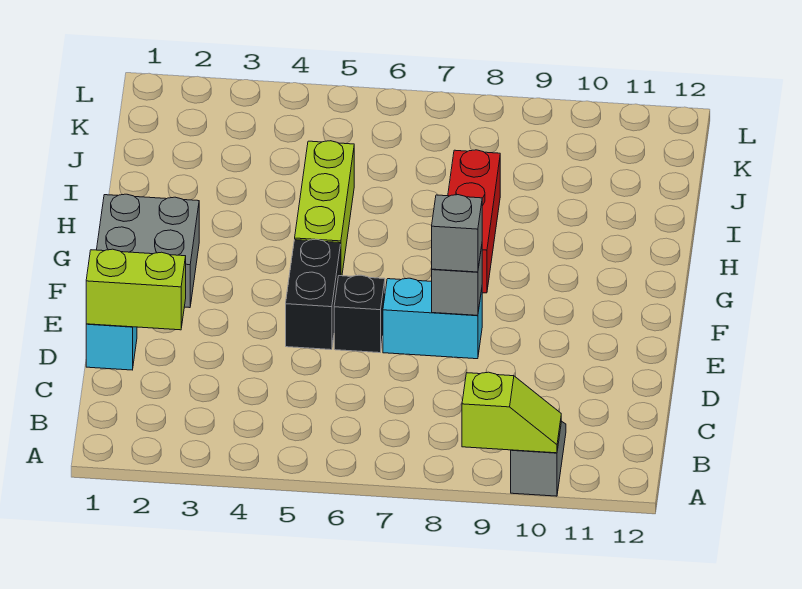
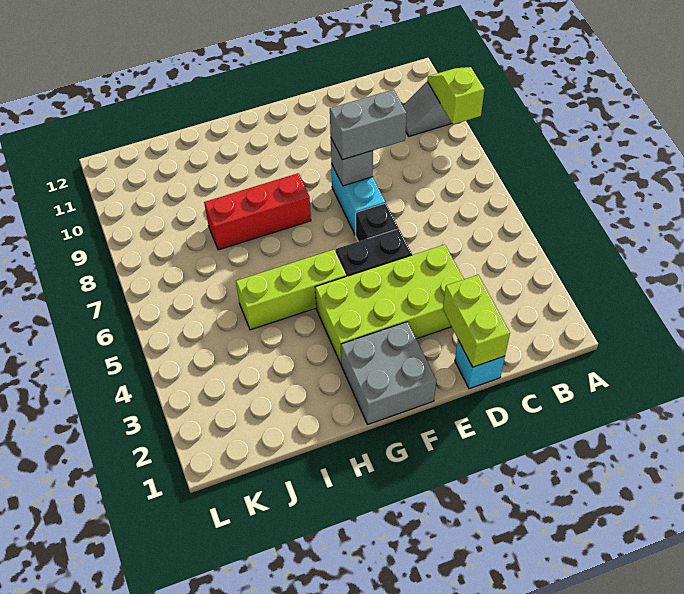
none -> lime 2x4 brick [315,245,464,364]
grey 1x1 brick [432,195,482,272] -> grey 1x2 brick [330,90,406,160]

